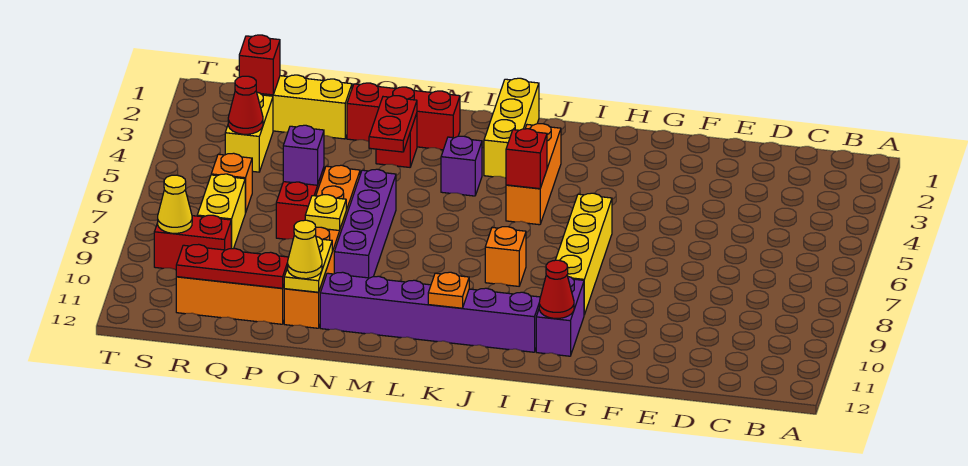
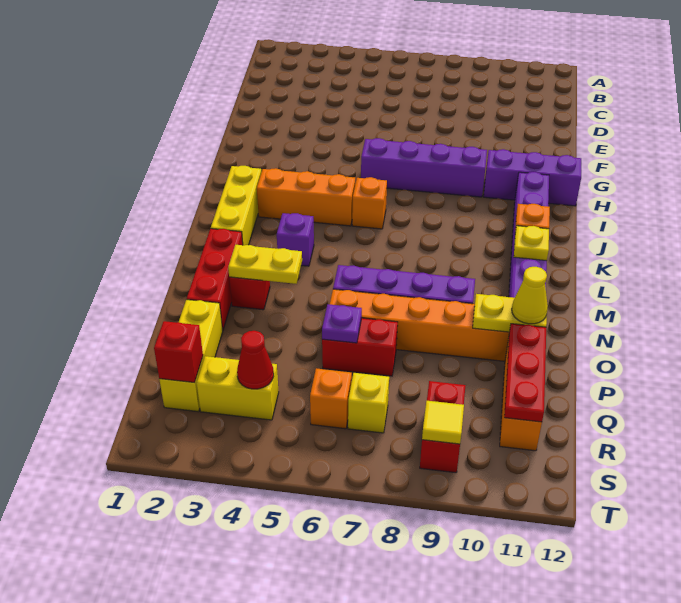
yellow 1x4 brick [556,193,612,315] -> purple 1x4 brick [361,138,487,197]
purple 1x2 brick [536,277,584,356] -> purple 1x3 brick [484,149,581,206]
red 1x1 cone [539,260,574,319] -> none
red 1x1 brick [506,129,547,189] -> none
orange 1x1 brick [485,227,526,286] -> orange 1x1 brick moved to [352,177,387,229]
yellow 1x3 brick [484,78,539,178] -> yellow 1x3 brick turned to [211,166,261,245]
red 1x2 plate [369,96,417,152] -> yellow 1x2 plate [228,245,302,284]
yellow 1x1 plate [305,195,346,231] -> yellow 1x1 plate moved to [514,226,549,261]
purple 1x1 brick [283,125,324,185] -> purple 1x1 plate [322,304,362,343]
yellow 1x2 brick [197,174,245,249] -> yellow 1x1 brick [348,373,389,433]
yellow 1x1 cone [158,175,192,233] -> yellow 1x1 tile [422,401,464,444]

